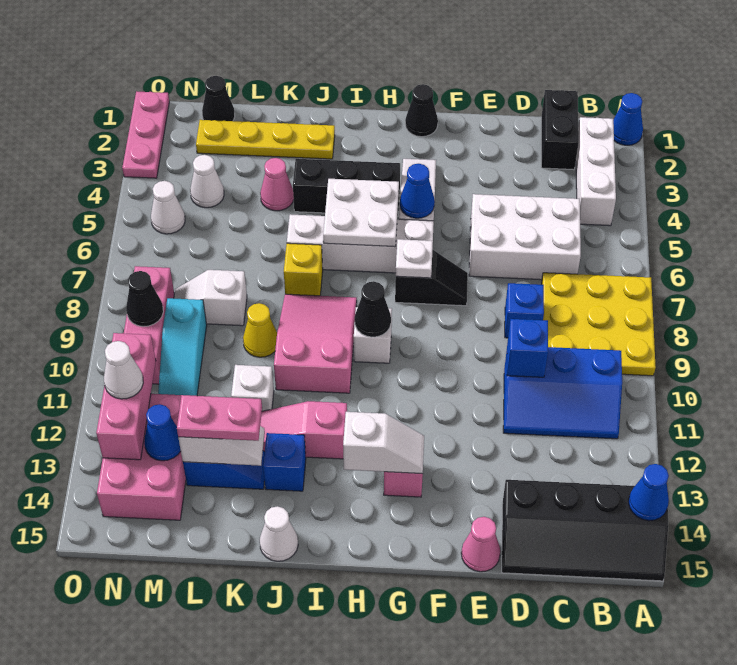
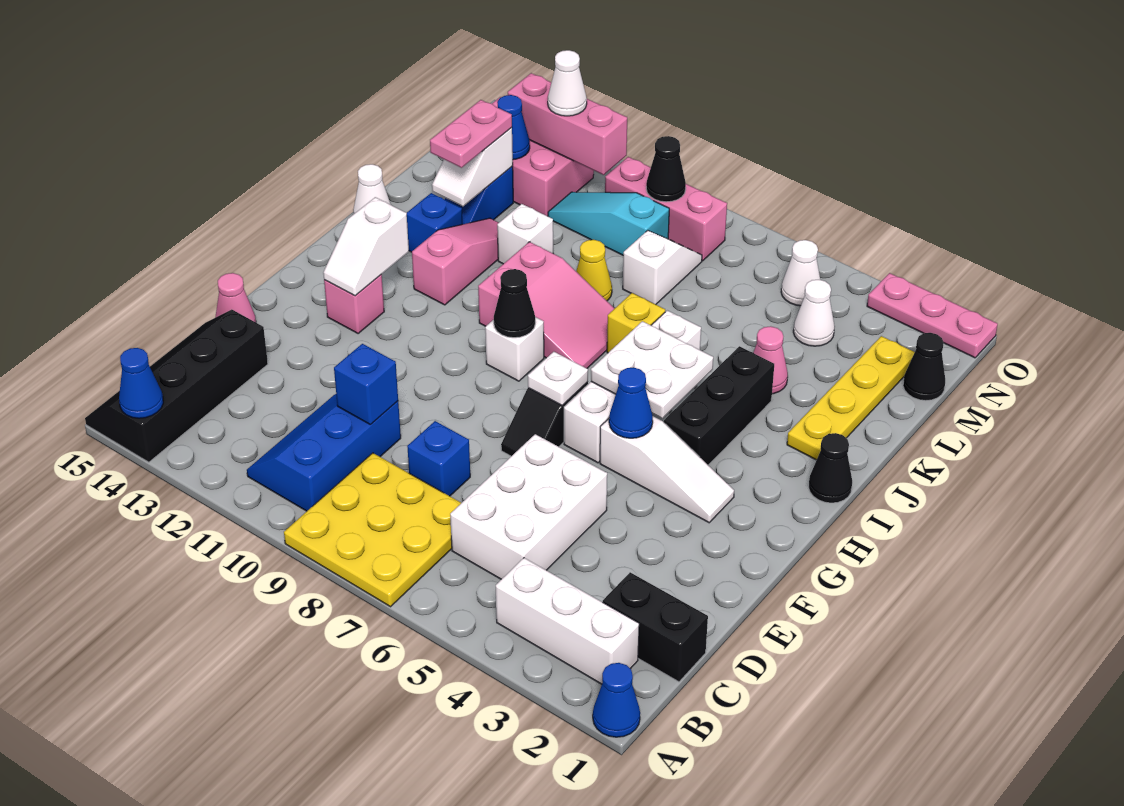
black 1x1 cone [405,84,438,137] -> black 1x1 cone moved to [808,433,852,503]

